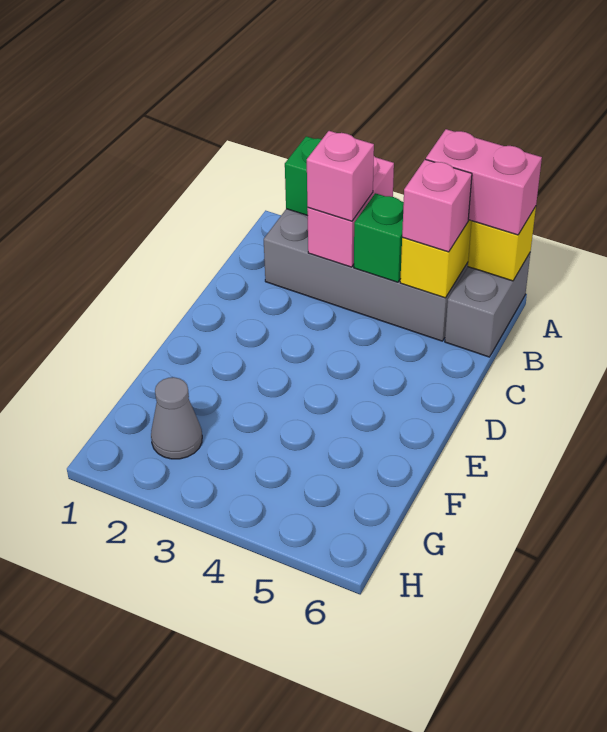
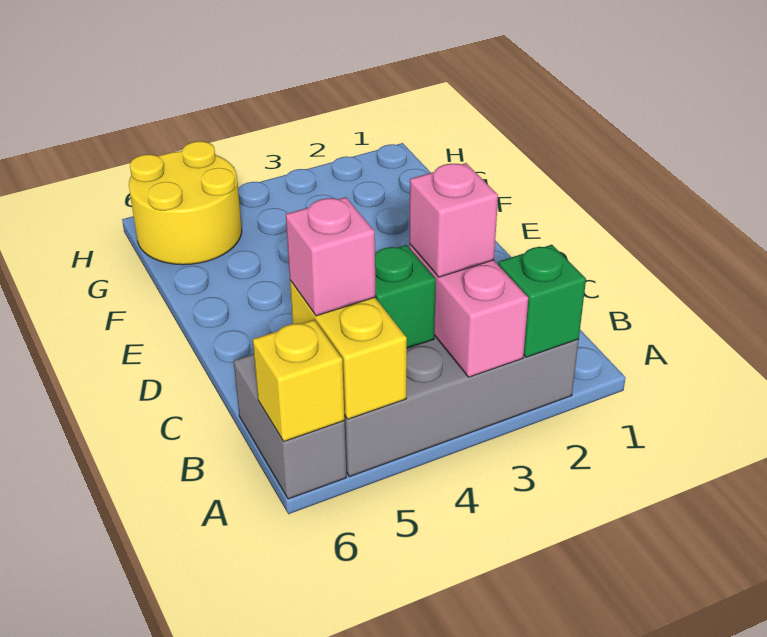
pink 1x2 brick [426,129,542,235] -> none
grey 1x1 cone [151,377,202,459] -> none
none -> yellow 2x2 round brick [129,141,242,265]

